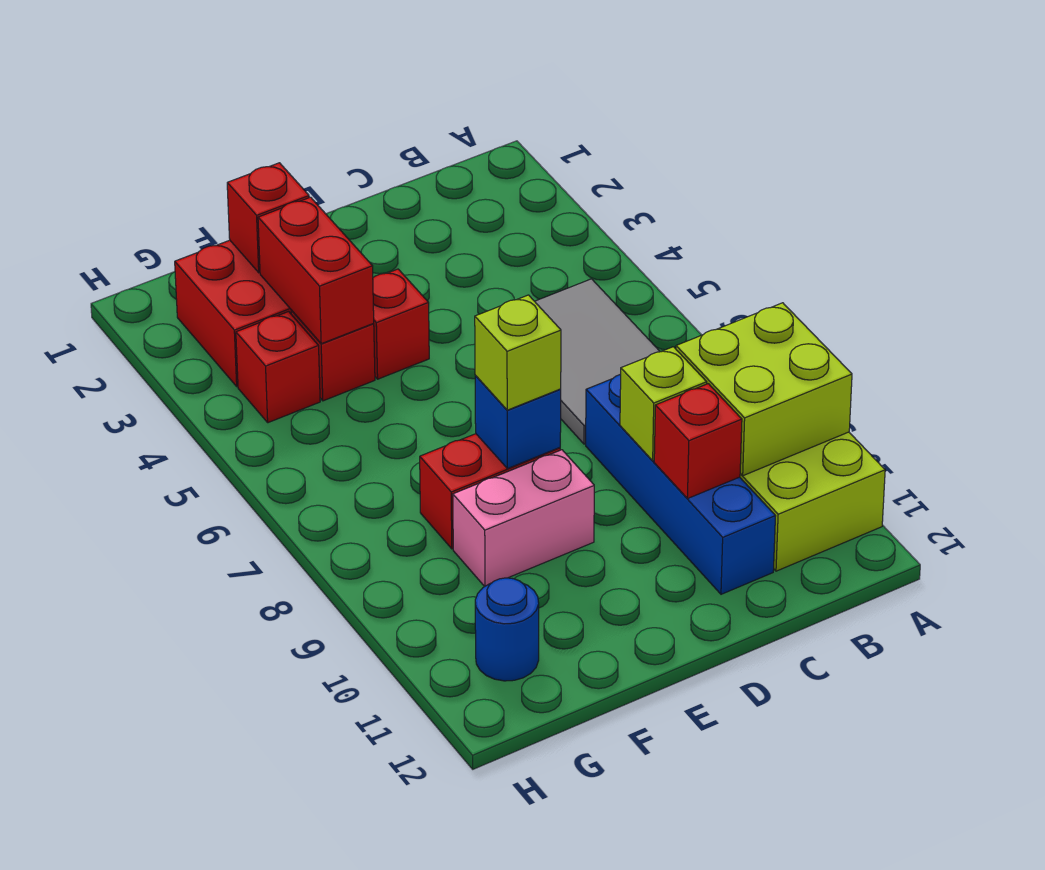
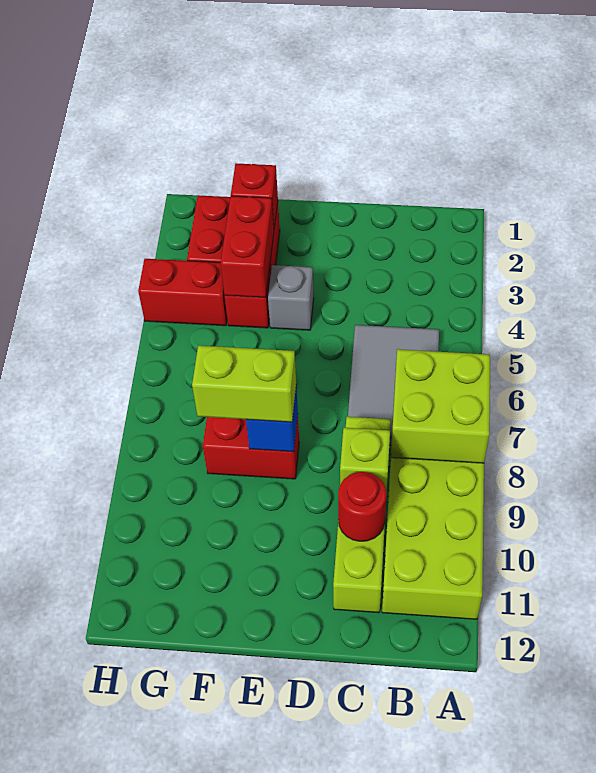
lime 2x2 brick [676,303,852,476] -> lime 2x2 brick moved to [391,349,490,463]
blue 1x4 brick [586,374,775,594] -> lime 1x4 brick [333,417,391,613]
red 1x1 brick [654,384,742,499] -> red 1x1 round brick [338,472,387,541]
red 1x1 brick [373,269,429,379] -> grey 1x1 brick [268,265,314,330]
lime 1x1 brick [475,295,561,410] -> lime 1x2 brick [192,345,296,422]
pink 1x2 brick [453,450,594,587] -> none
red 1x1 brick [236,312,320,423] -> red 1x2 brick [138,259,227,326]
blue 1x1 round brick [475,578,539,681] -> none

